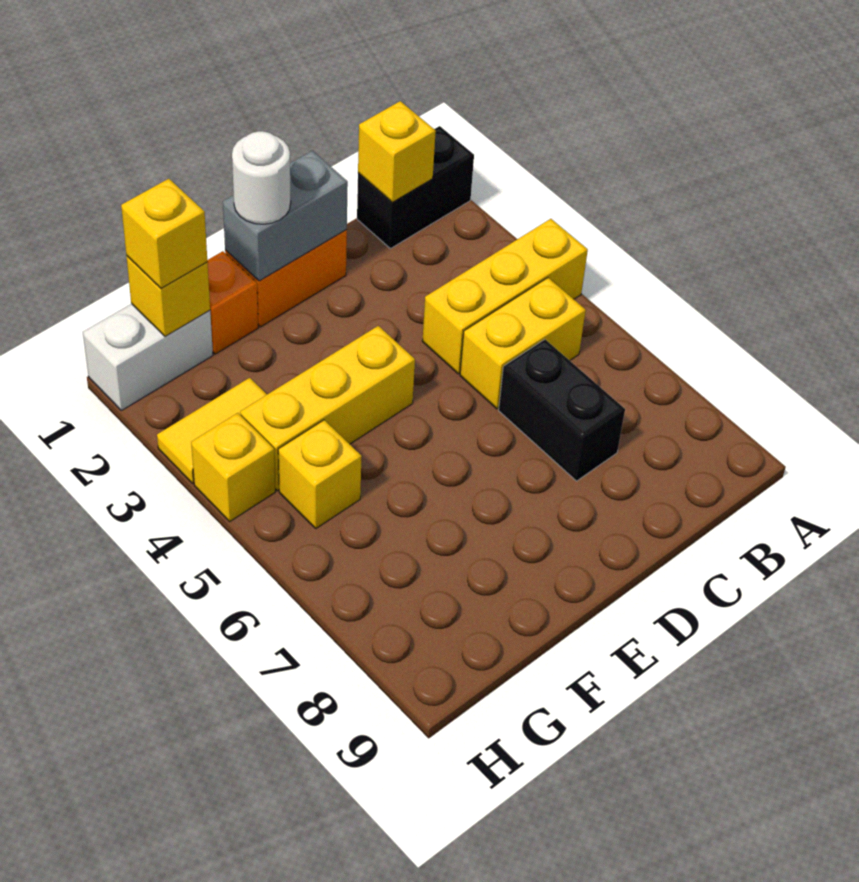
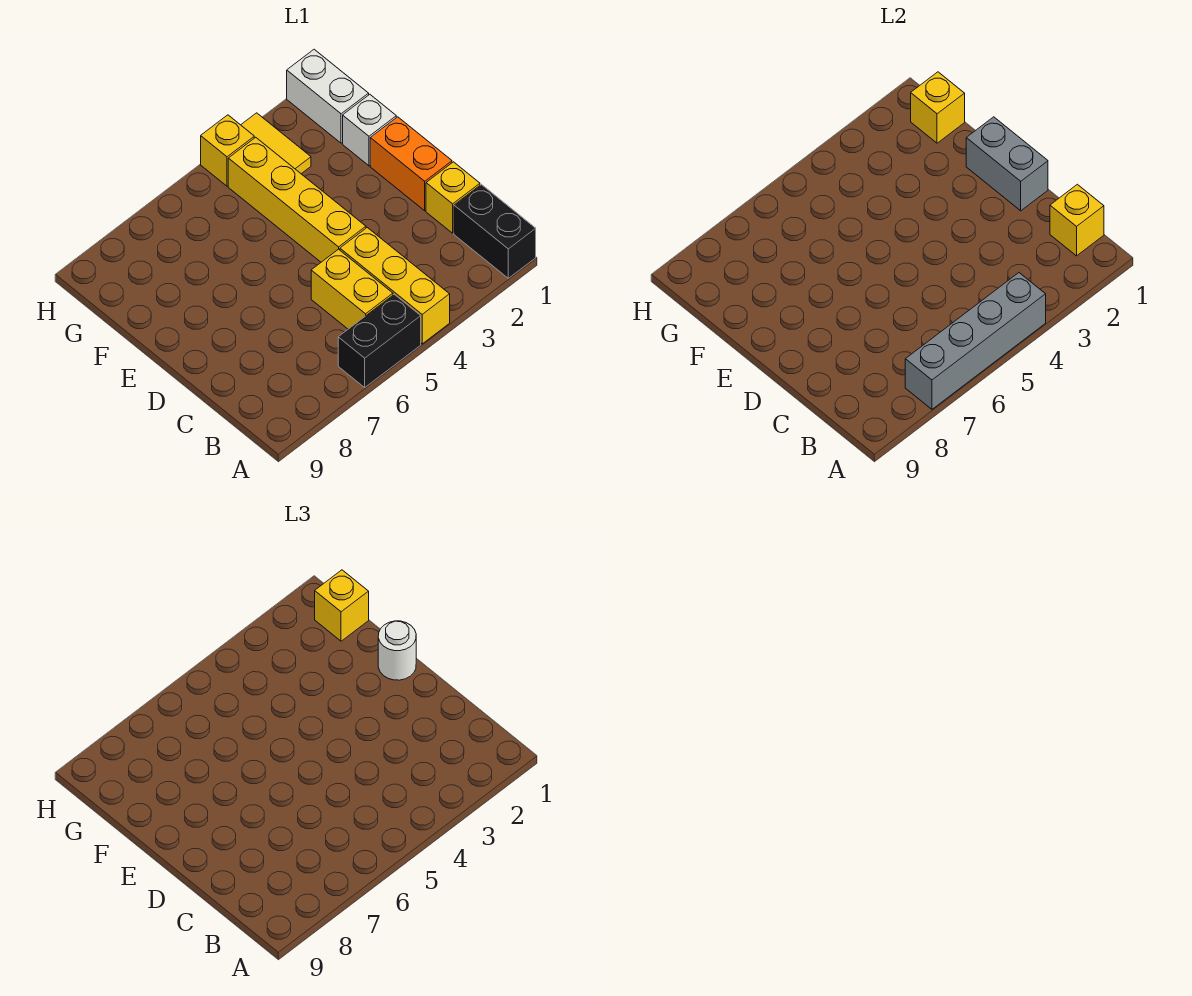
none -> grey 1x4 brick [905,273,1046,409]
black 1x2 brick [499,339,625,481] -> black 1x2 brick moved to [338,294,421,387]
yellow 1x3 brick [240,326,415,491] -> yellow 1x4 brick [228,137,366,262]
orange 1x1 brick [207,251,258,354] -> white 1x1 brick [343,94,396,166]
yellow 1x1 brick [278,420,362,528] -> yellow 1x1 brick moved to [426,162,480,233]

